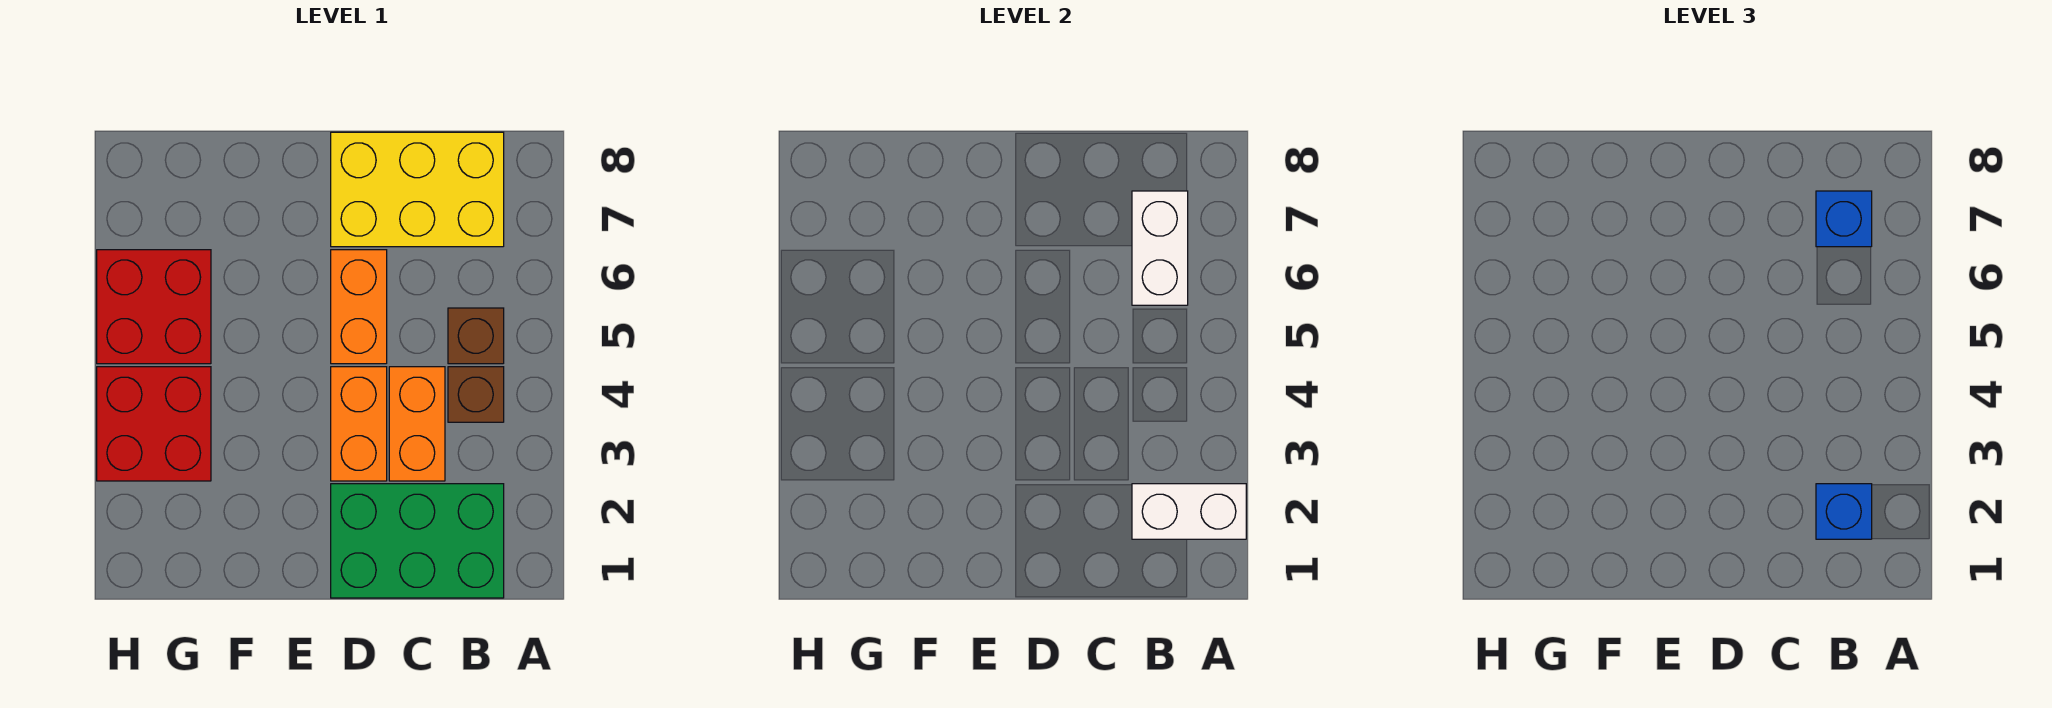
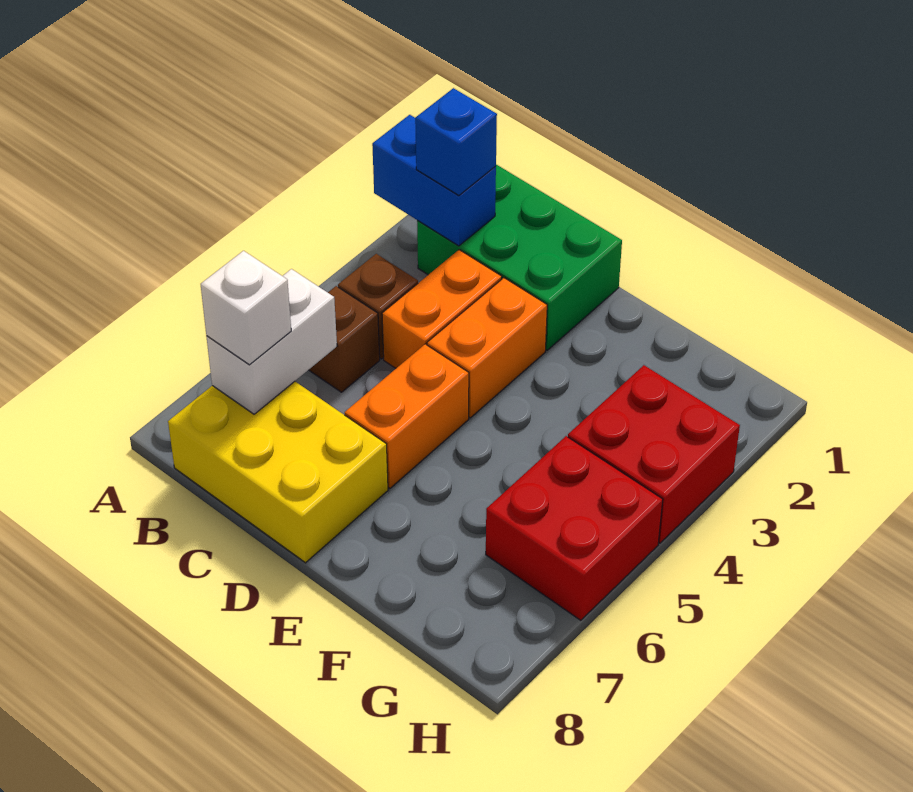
white 1x2 brick [1132,484,1246,539] -> blue 1x2 brick [372,115,496,246]
blue 1x1 brick [1816,191,1872,247] -> white 1x1 brick [201,251,291,365]

